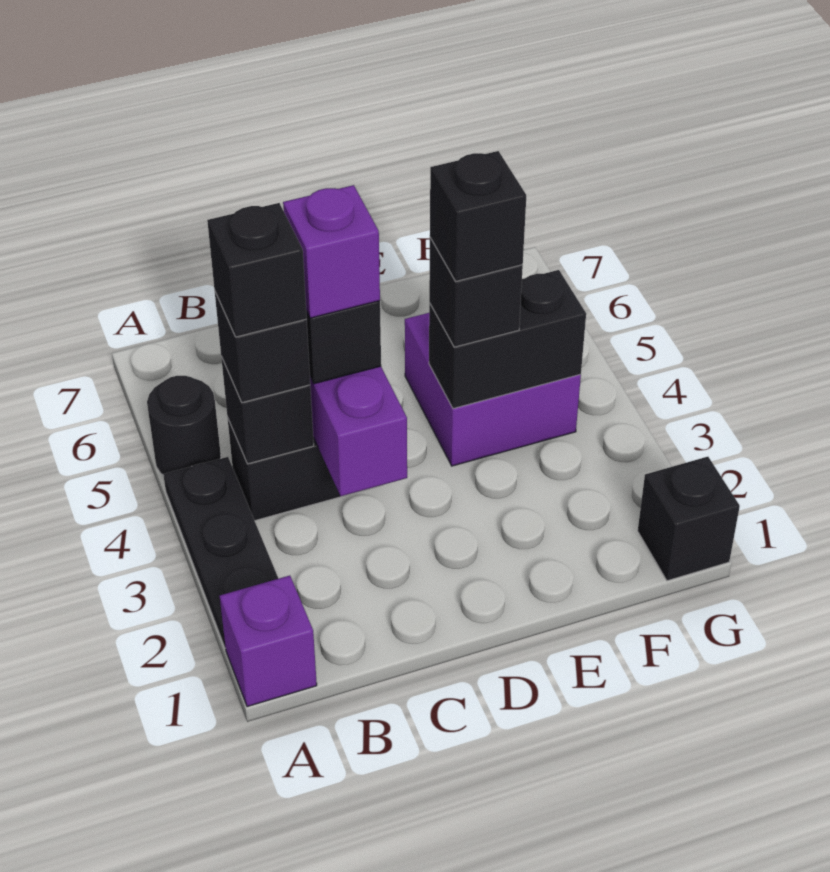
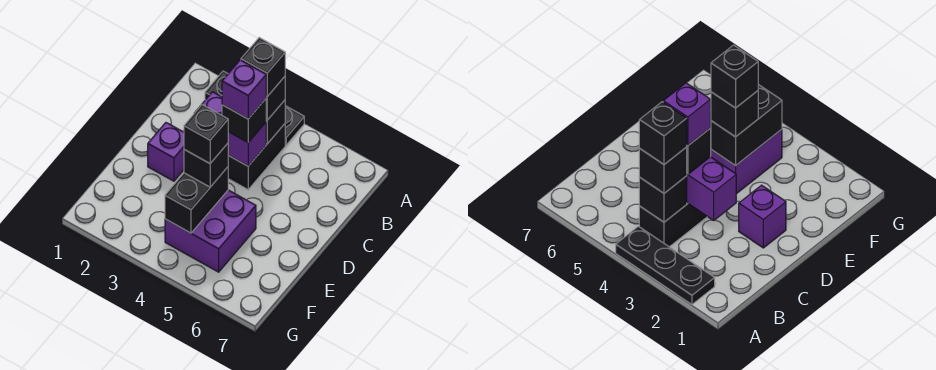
purple 1x1 brick [220,576,317,707] -> purple 1x1 brick moved to [148,123,184,181]
black 1x1 round brick [147,376,221,475] -> none
black 1x1 brick [638,457,740,581] -> none

